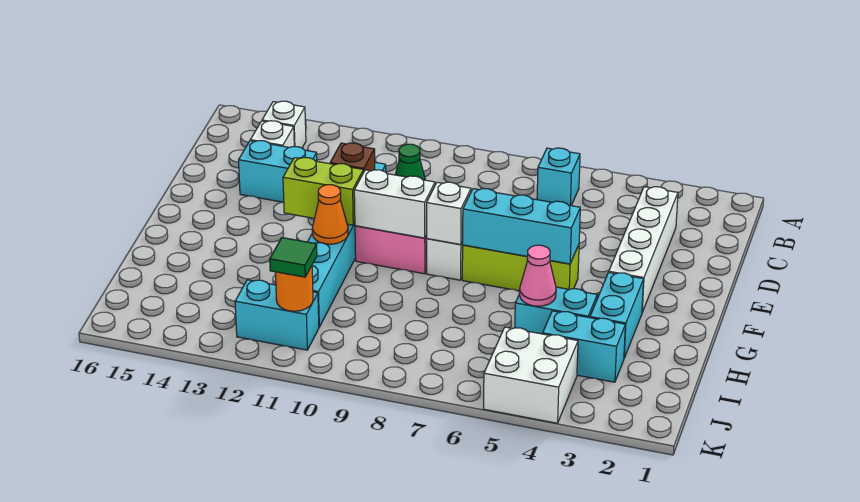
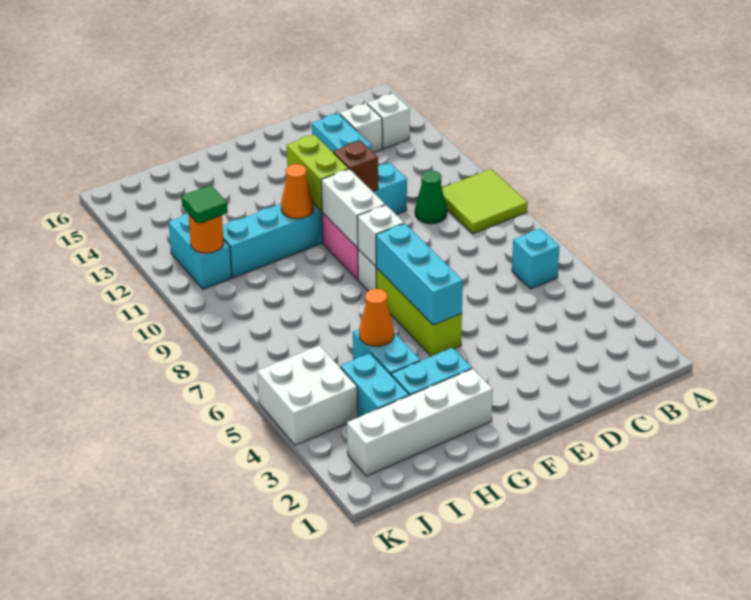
none -> lime 2x2 tile [442,169,528,234]
white 1x4 brick [609,187,678,312] -> white 1x4 brick moved to [347,369,493,476]
pink 1x1 cone [520,245,556,306] -> orange 1x1 cone [359,289,394,346]

